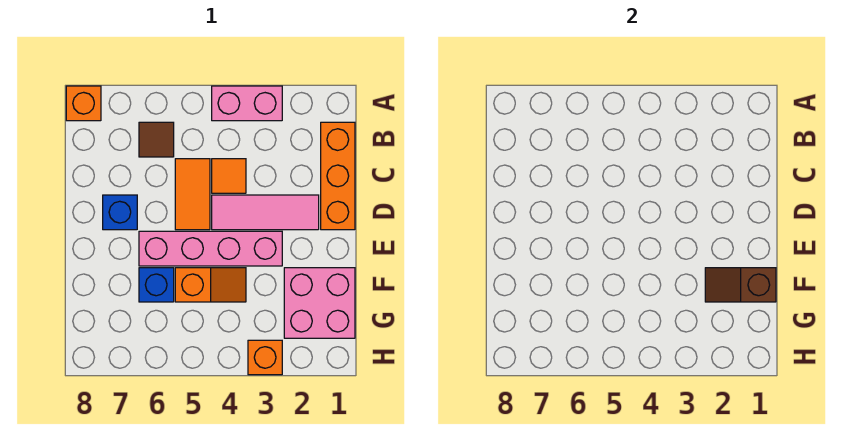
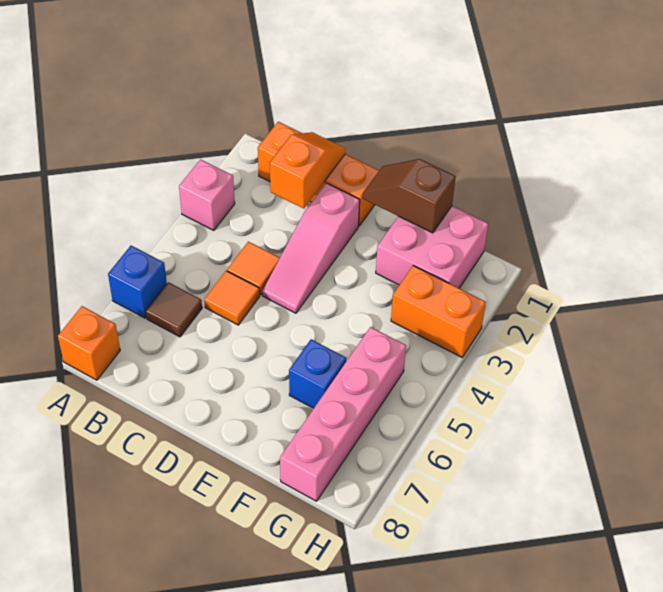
pink 1x2 brick [212,86,282,121] -> pink 1x1 brick [179,159,235,230]
orange 1x2 tile [175,159,210,230] -> orange 1x1 tile [204,271,260,325]
pink 1x3 tile [212,195,319,230] -> pink 1x3 slope [262,183,360,313]
blue 1x1 brick [103,195,137,230] -> blue 1x1 brick moved to [108,246,167,318]
pink 1x4 brick [139,231,282,266] -> pink 1x4 brick moved to [280,327,406,501]
brown 1x2 slope [705,268,776,302] -> brown 1x2 slope turned to [363,159,456,233]
orange 1x2 slope [175,268,246,302] -> orange 1x2 slope moved to [270,132,346,208]
orange 1x1 brick [248,340,282,375] -> orange 1x2 brick [391,266,486,357]

